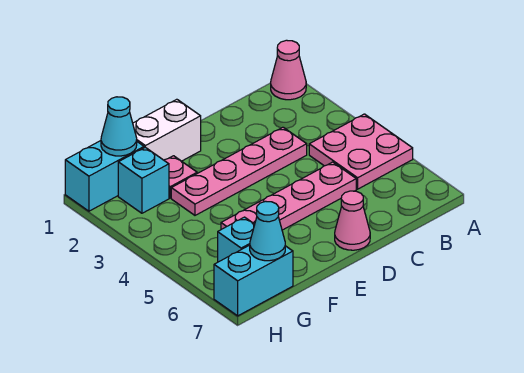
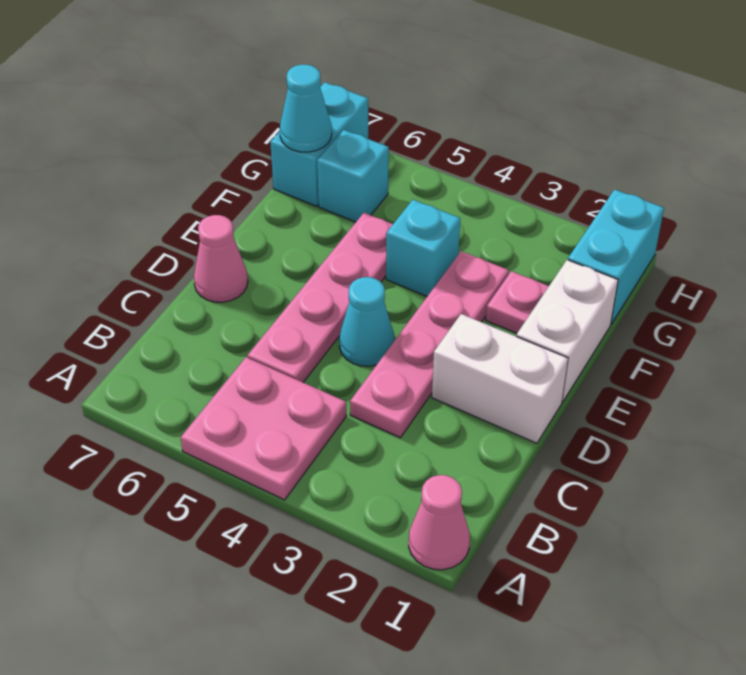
none -> white 1x2 brick [432,314,568,443]
cyan 1x1 cone [101,97,137,156] -> cyan 1x1 cone moved to [339,277,394,366]
cyan 1x1 brick [118,147,169,213] -> cyan 1x1 brick moved to [386,200,460,296]

